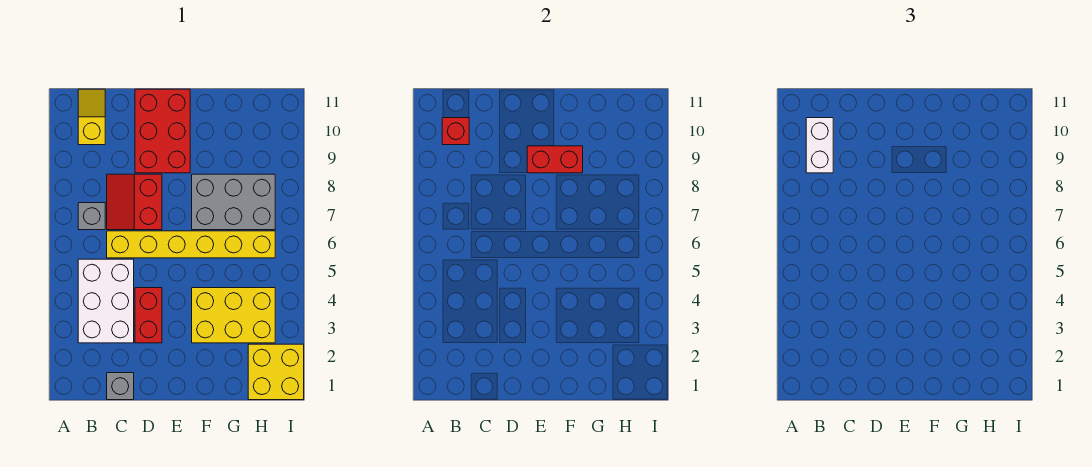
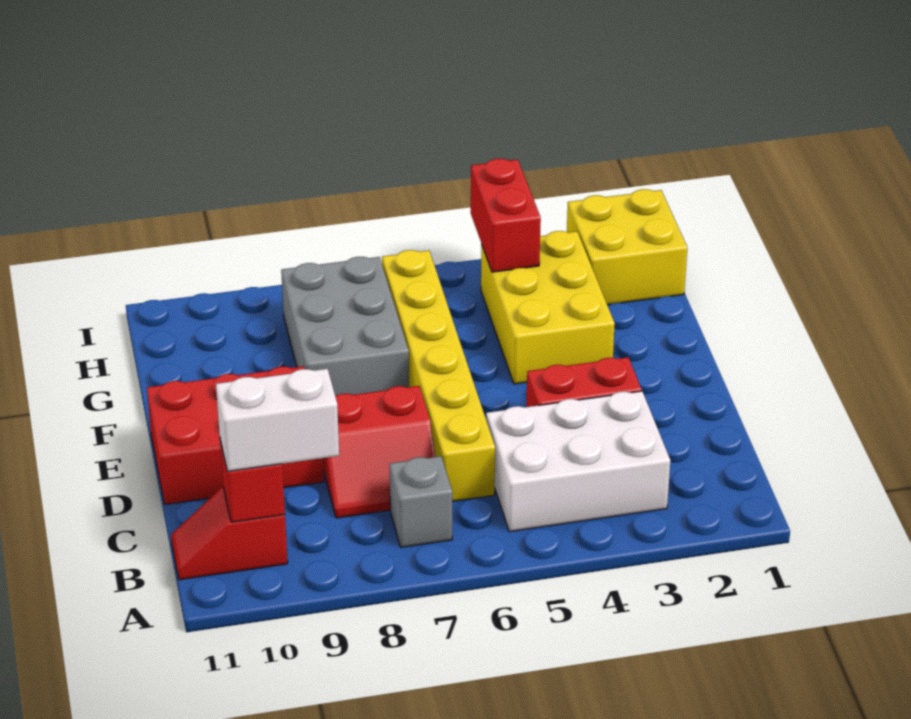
yellow 1x2 slope [78,89,105,145] -> red 1x2 slope [171,487,288,580]
grey 1x1 brick [107,373,134,400] -> none
red 1x2 brick [527,146,583,173] -> red 1x2 brick moved to [471,159,541,272]

